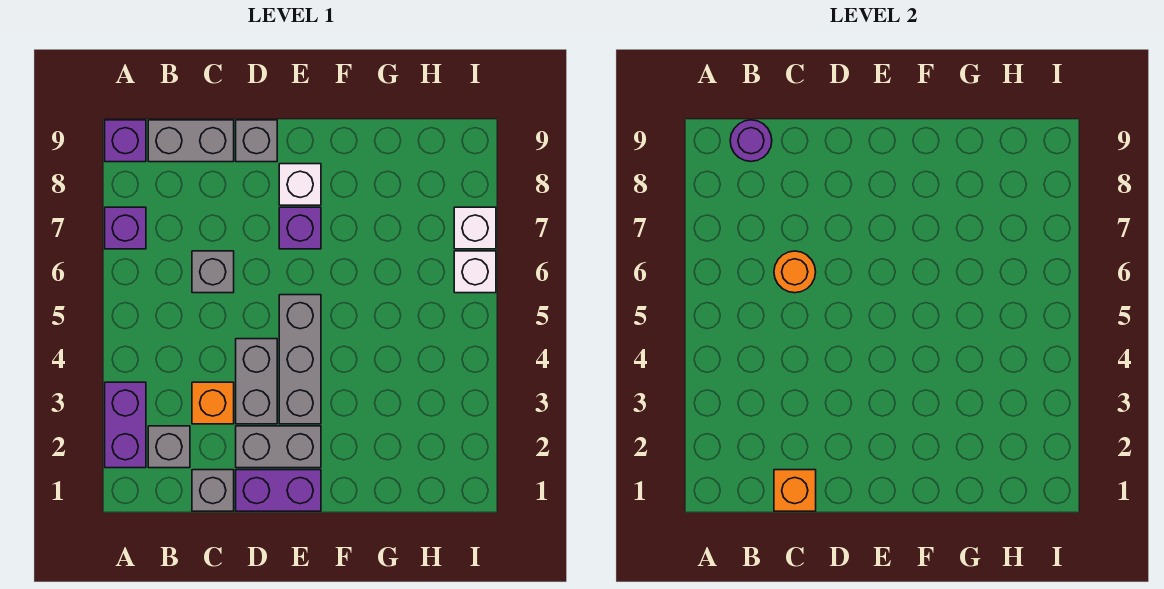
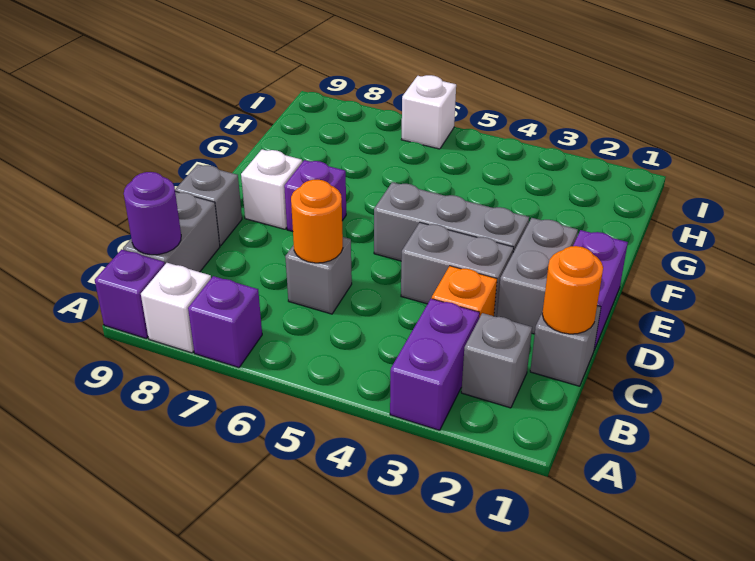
purple 1x2 brick [105,382,146,468] -> purple 1x2 brick turned to [390,299,480,430]
orange 1x1 brick [774,470,816,511] -> orange 1x1 round brick [542,246,603,334]
white 1x1 brick [454,207,496,249] -> white 1x1 brick moved to [141,263,211,353]

